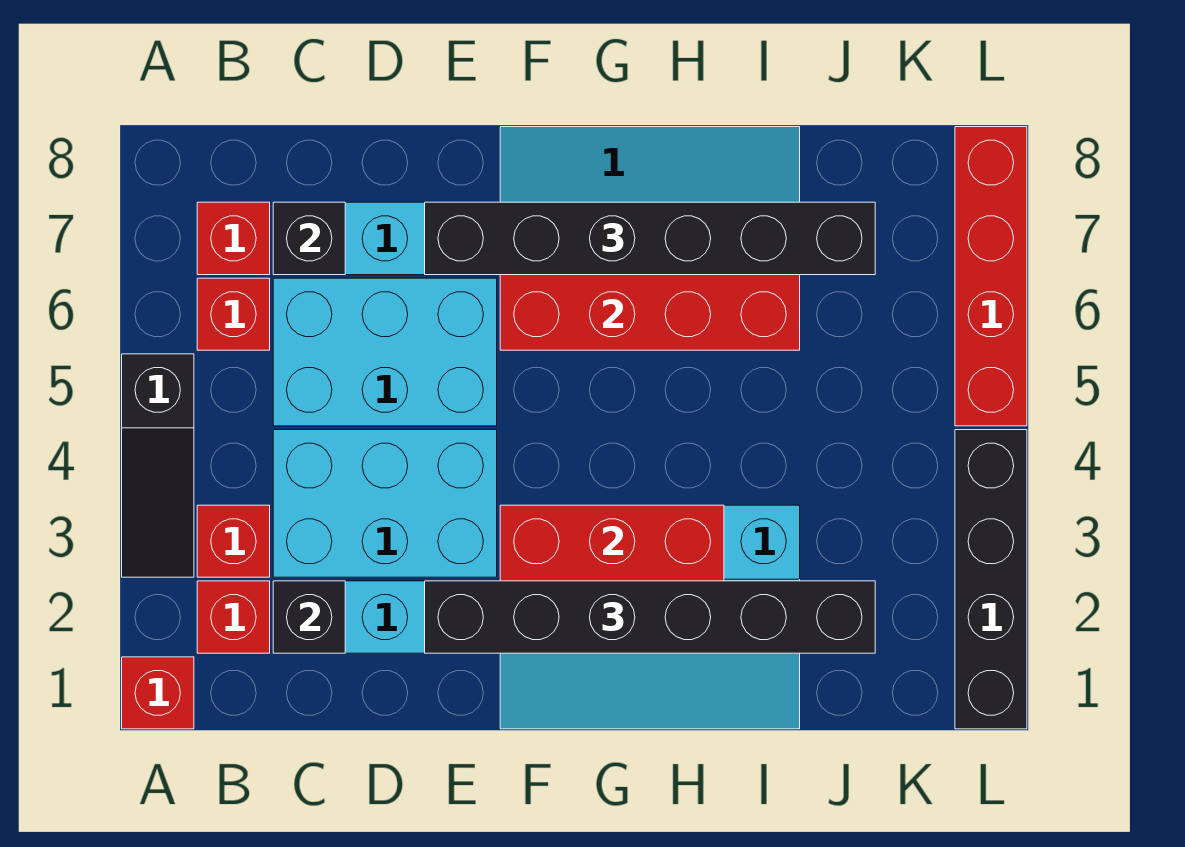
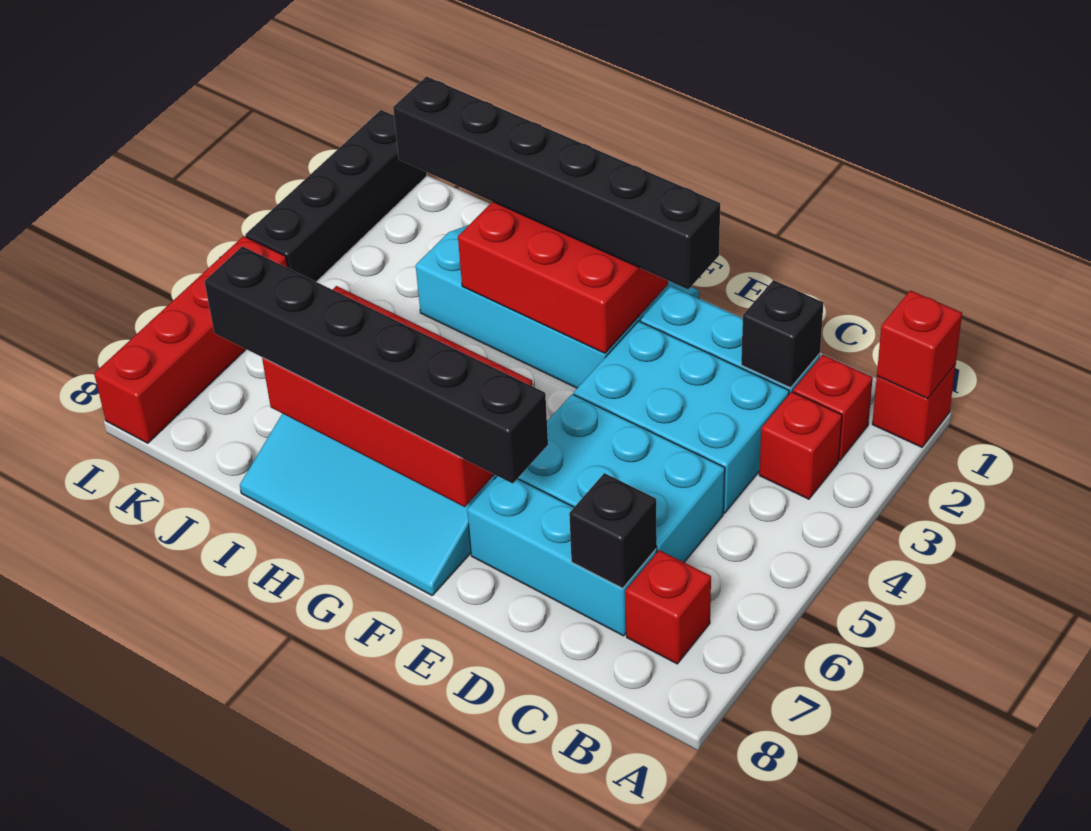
black 1x3 slope [122,354,194,577] -> none
red 1x1 brick [197,278,270,350] -> red 1x1 brick moved to [877,290,962,399]

